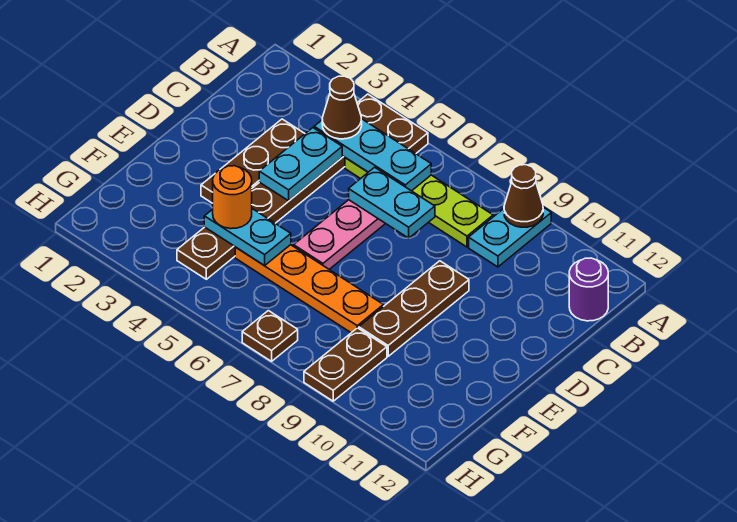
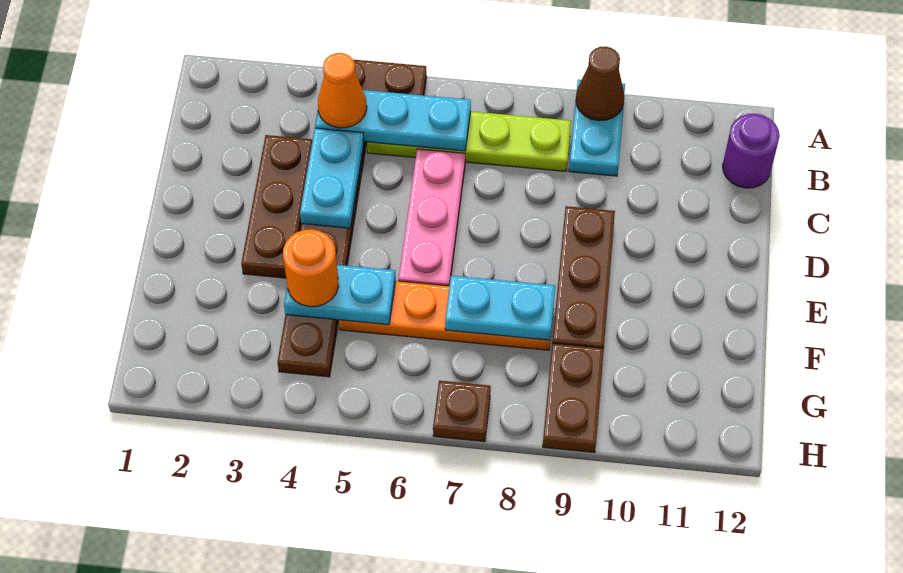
brown 1x1 cone [322,76,362,139] -> orange 1x1 cone [318,53,367,128]
cyan 1x2 plate [349,167,435,238] -> cyan 1x2 plate moved to [445,276,555,340]

